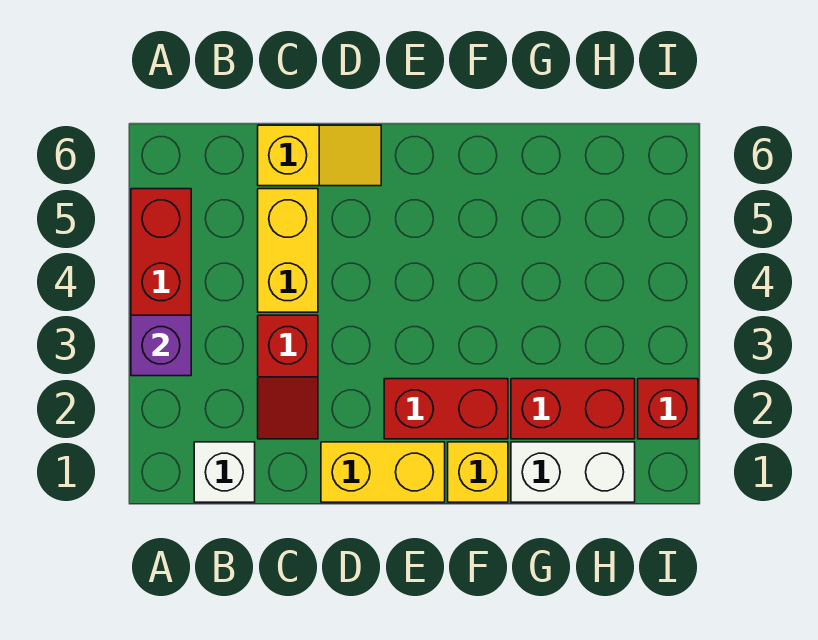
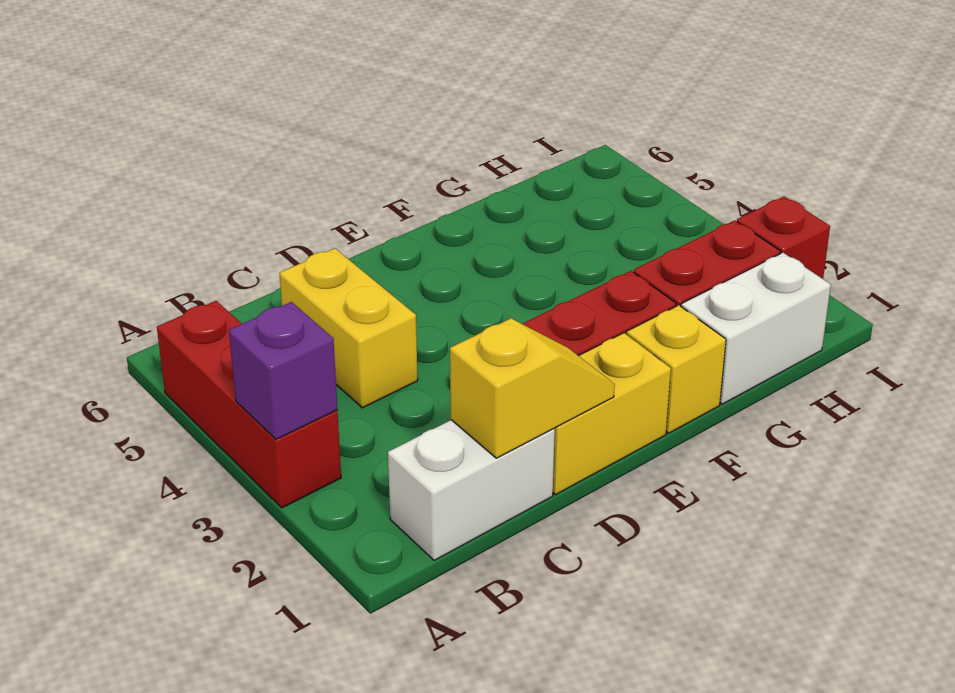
white 1x1 brick [194,442,255,502] -> white 1x2 brick [388,420,555,561]
red 1x2 slope [258,315,318,439] -> none
yellow 1x2 slope [258,125,381,186] -> yellow 1x2 slope moved to [450,318,615,458]

